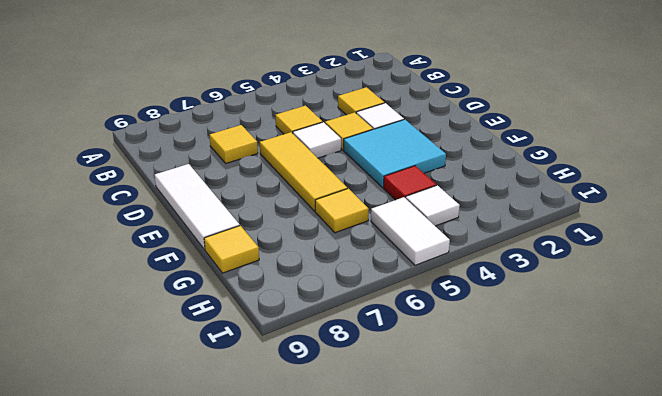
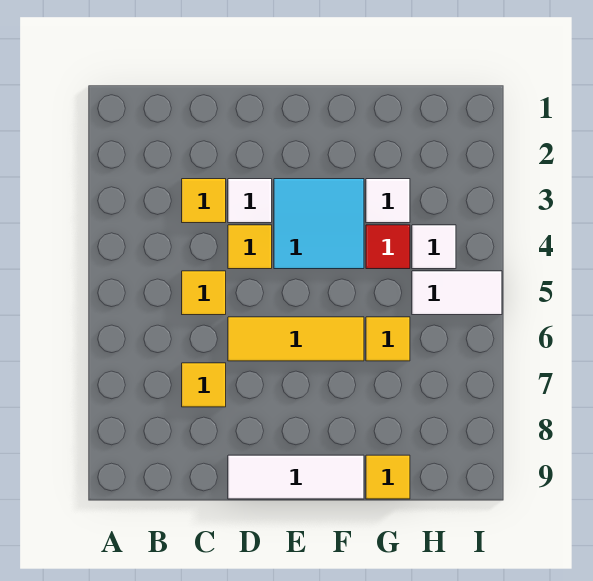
white 1x1 tile [293,122,341,158] -> white 1x1 tile moved to [366,179,410,223]

